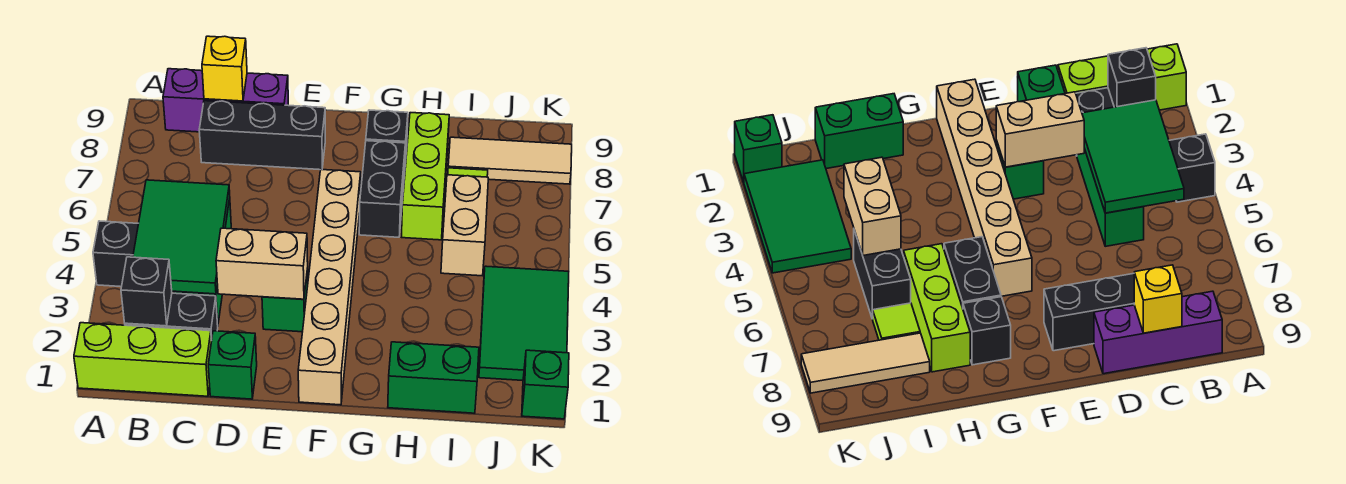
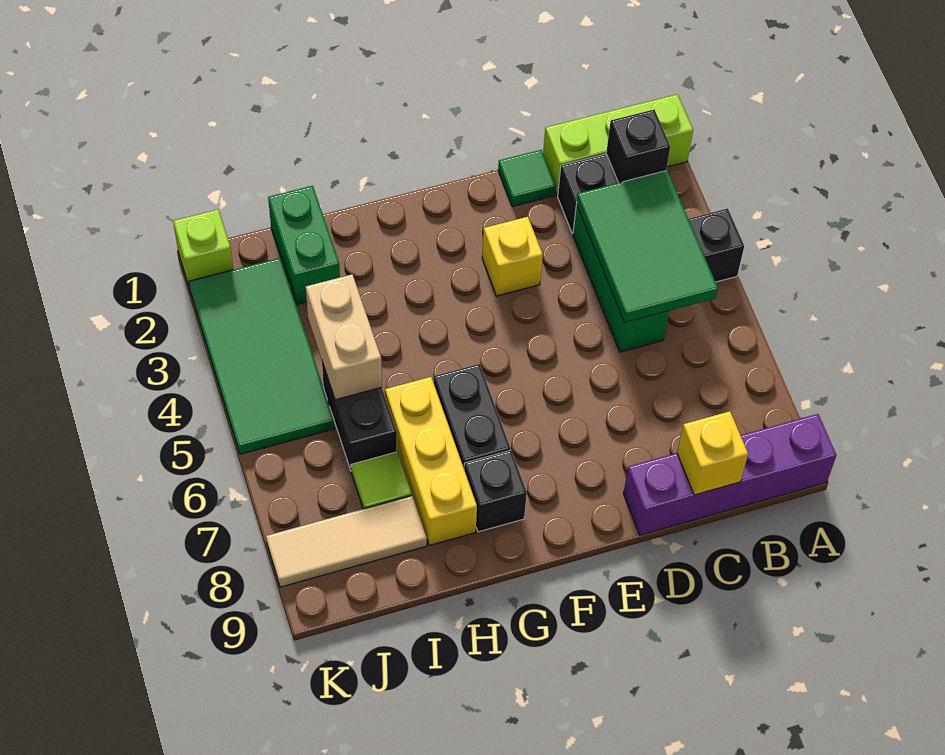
purple 1x3 brick [163,69,288,132] -> purple 1x4 brick [623,414,836,535]
black 1x3 brick [199,101,325,170] -> none
green 1x1 brick [208,331,257,399] -> green 1x1 tile [498,150,556,207]
tan 1x2 brick [216,228,308,299] -> none
green 1x1 brick [262,268,308,332] -> yellow 1x1 brick [482,216,543,296]
tan 1x6 brick [298,169,361,405] -> none
green 1x2 brick [388,342,479,413] -> green 1x2 brick turned to [268,186,340,305]
lime 1x3 brick [402,113,449,240] -> yellow 1x3 brick [385,377,477,546]
green 2x3 tile [479,266,569,380] -> green 2x4 tile [189,258,334,454]
green 1x1 brick [522,350,569,419] -> lime 1x1 brick [173,210,233,289]

